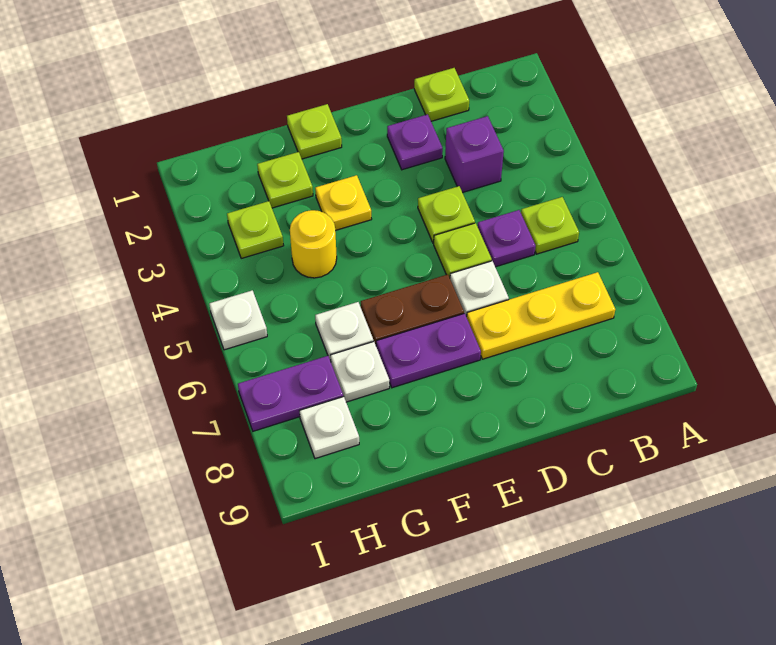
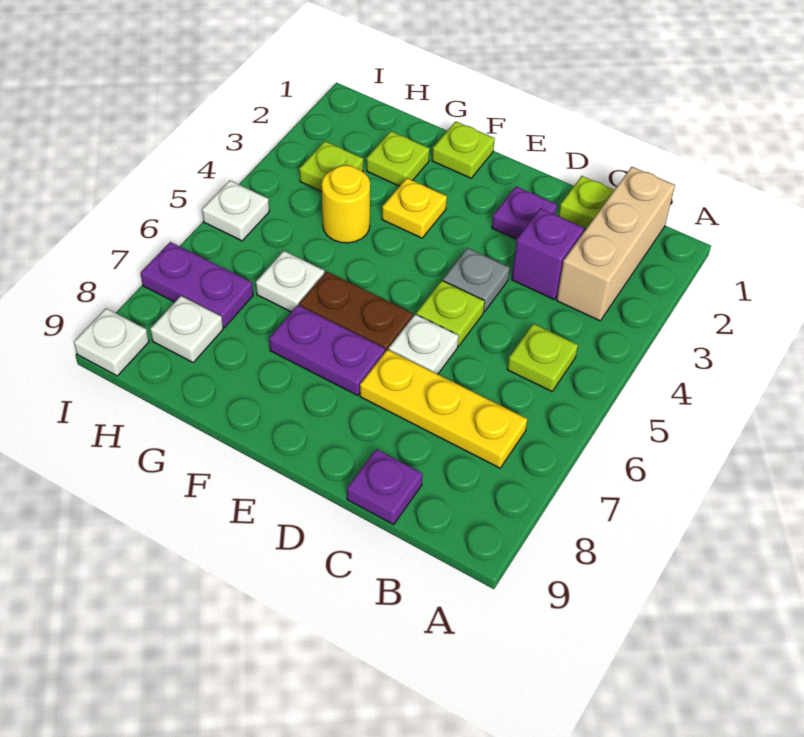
none -> tan 1x3 brick [557,167,675,321]
purple 1x1 plate [478,210,536,267] -> purple 1x1 plate moved to [347,449,423,525]
lime 1x1 plate [418,186,475,243] -> grey 1x1 plate [443,248,510,312]
white 1x1 plate [331,341,389,402] -> white 1x1 plate moved to [74,308,149,376]

